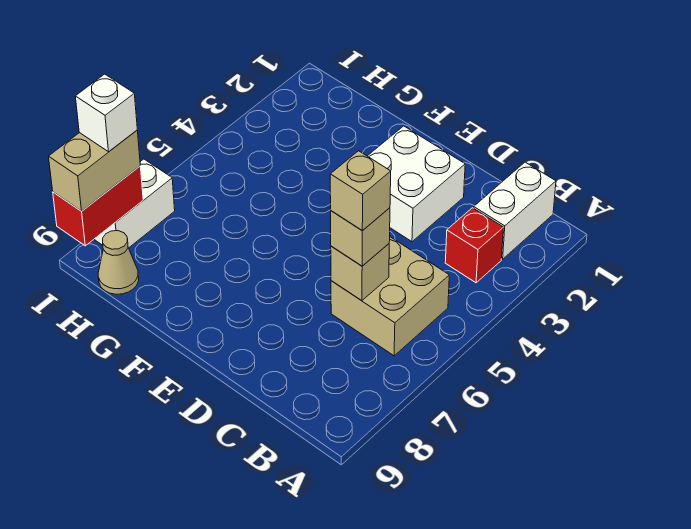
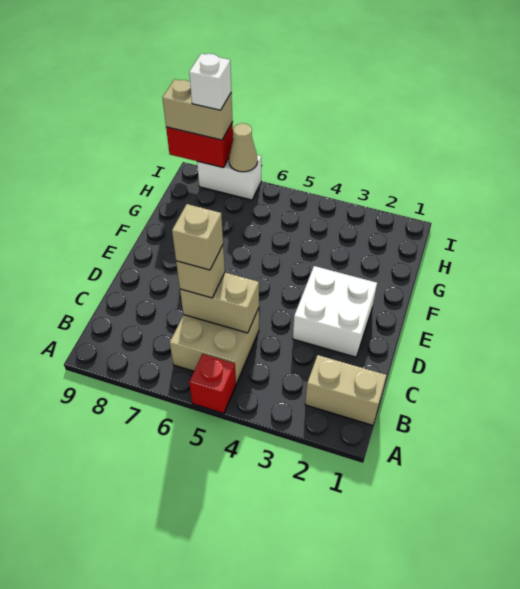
white 1x2 brick [474,162,556,259] -> tan 1x2 brick [305,355,387,425]
red 1x1 brick [445,208,504,283] -> red 1x1 brick moved to [189,354,236,413]
tan 1x1 brick [331,244,389,301] -> tan 1x2 brick [180,273,259,333]
tan 1x1 cone [98,231,139,294] -> tan 1x1 cone moved to [229,123,258,172]

